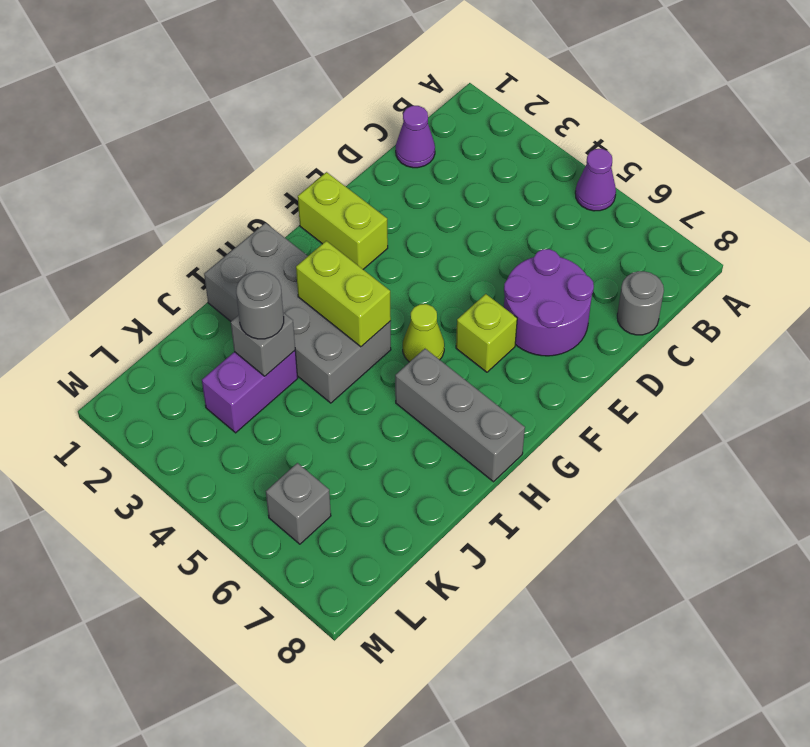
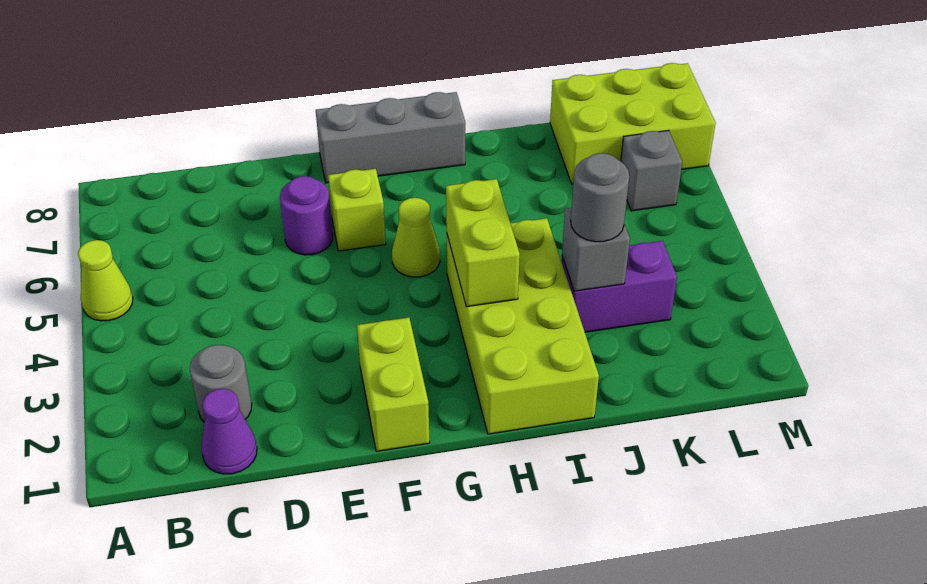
purple 1x1 cone [575,149,616,211] -> lime 1x1 cone [78,240,133,321]
grey 1x1 round brick [617,271,664,335] -> grey 1x1 round brick moved to [190,345,252,422]
purple 2x2 round brick [504,249,594,356] -> purple 1x1 round brick [280,176,333,255]
grey 2x4 brick [204,223,391,403] -> lime 2x4 brick [447,218,599,434]
grey 1x3 brick [395,349,525,482] -> grey 1x3 brick turned to [316,92,465,183]
none -> lime 2x3 brick [550,63,716,184]

